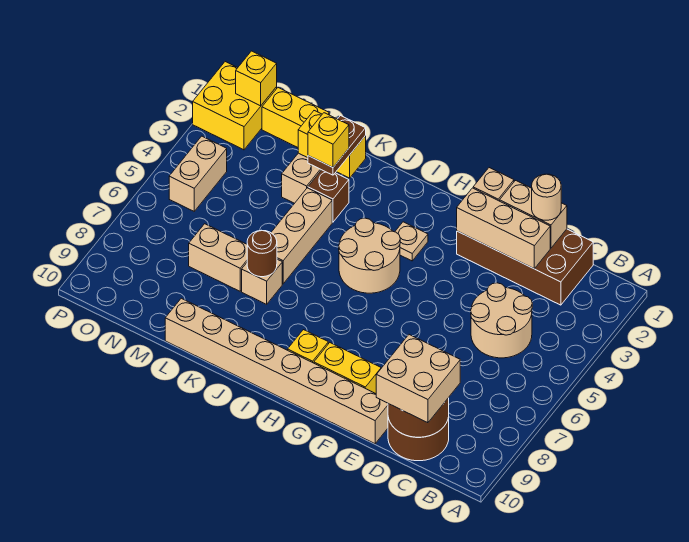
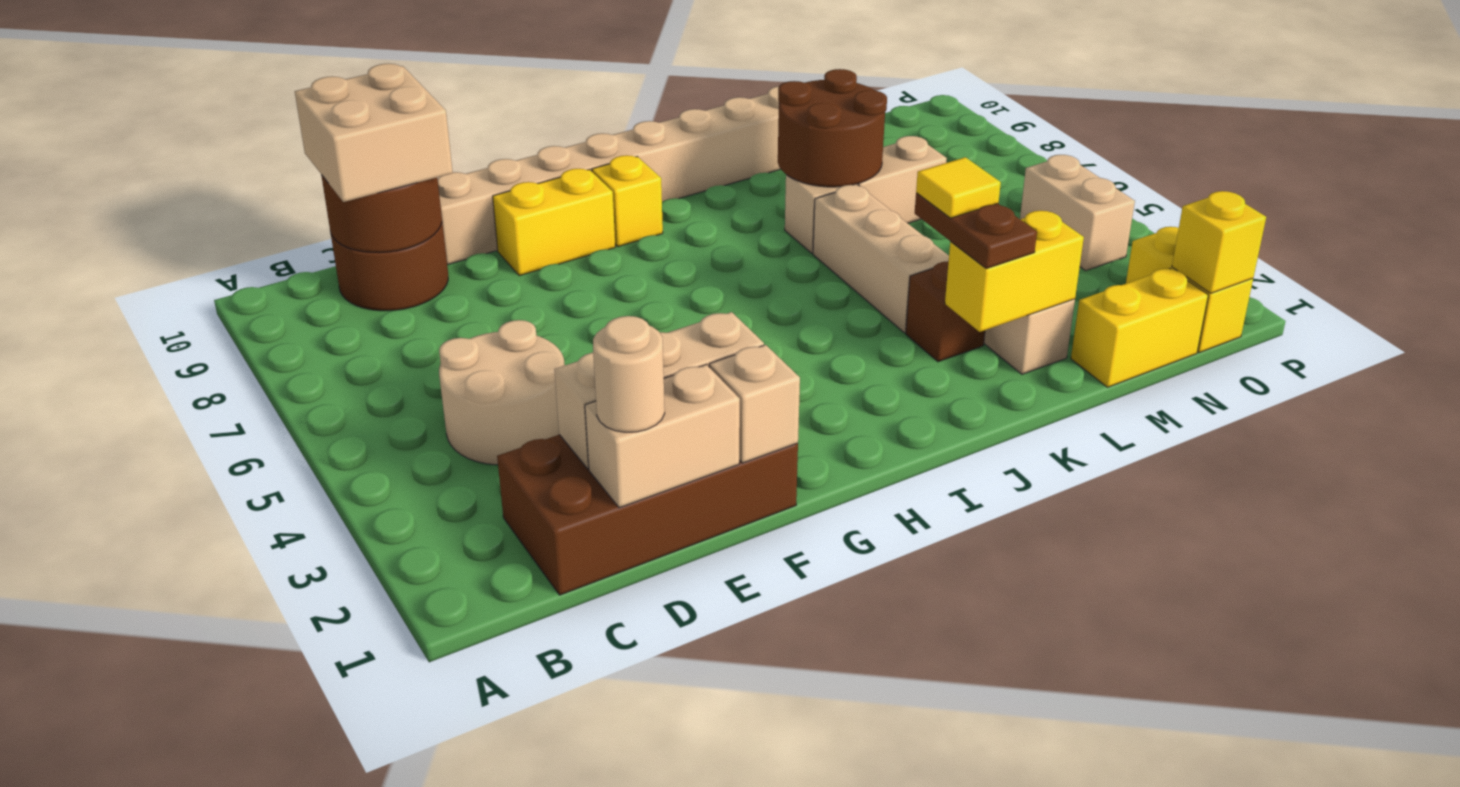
tan 1x1 plate [395,222,428,261] -> none
tan 2x2 round brick [339,218,400,293] -> none
yellow 1x1 brick [308,113,349,167] -> yellow 1x1 tile [916,157,1001,218]
brown 1x1 round brick [247,230,277,277] -> brown 2x2 round brick [778,69,887,187]
yellow 2x2 brick [193,62,277,150] -> yellow 1x2 brick [1126,227,1253,353]

